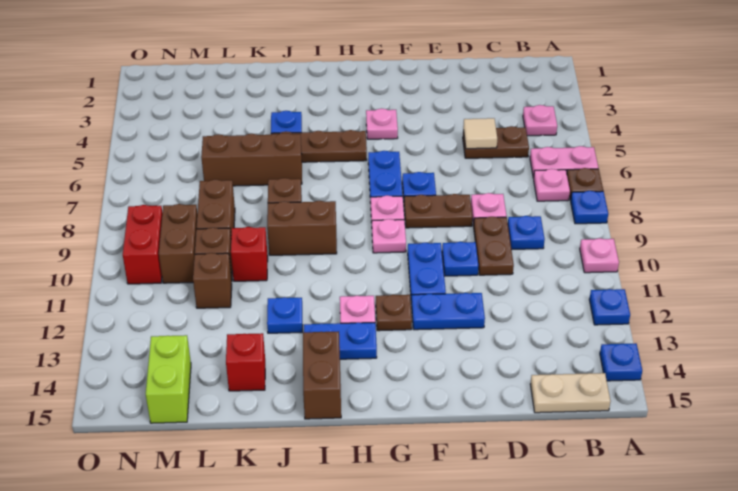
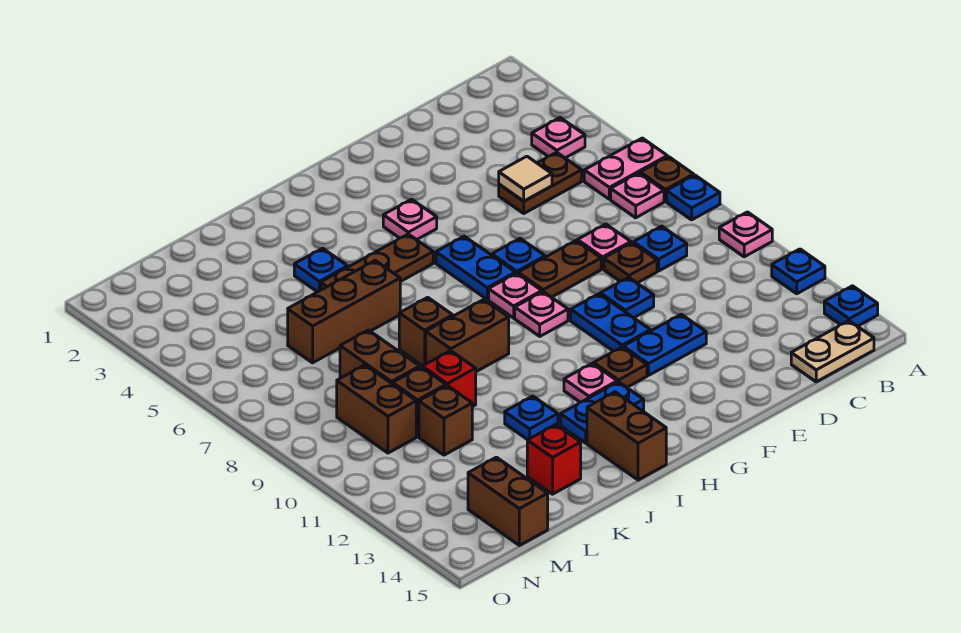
brown 1x2 plate [474,217,514,275] -> brown 1x1 plate [604,243,657,283]
lime 1x2 brick [146,335,191,423] -> brown 1x2 brick [468,457,548,545]
red 1x2 brick [123,205,163,284] -> none

